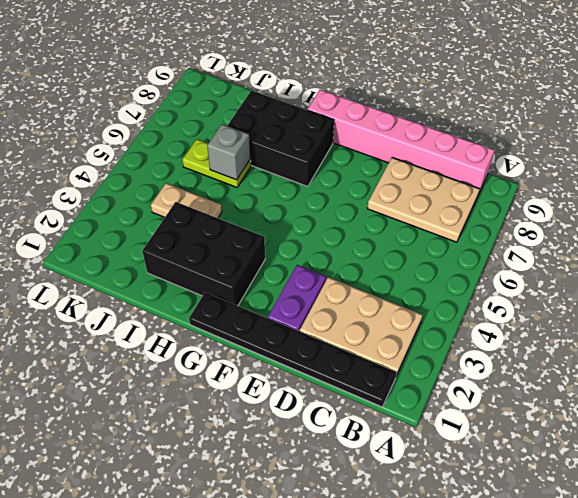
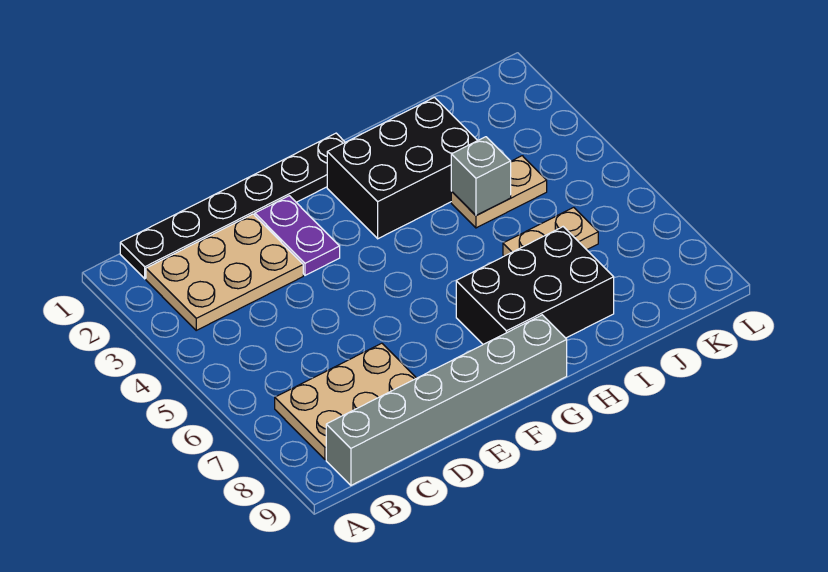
pink 1x6 brick [308,90,494,192] -> grey 1x6 brick [326,315,567,485]
lime 1x2 plate [182,139,251,187] -> tan 1x2 plate [503,207,598,256]
grey 1x1 brick [207,124,250,180] -> grey 1x1 brick moved to [451,137,511,216]

